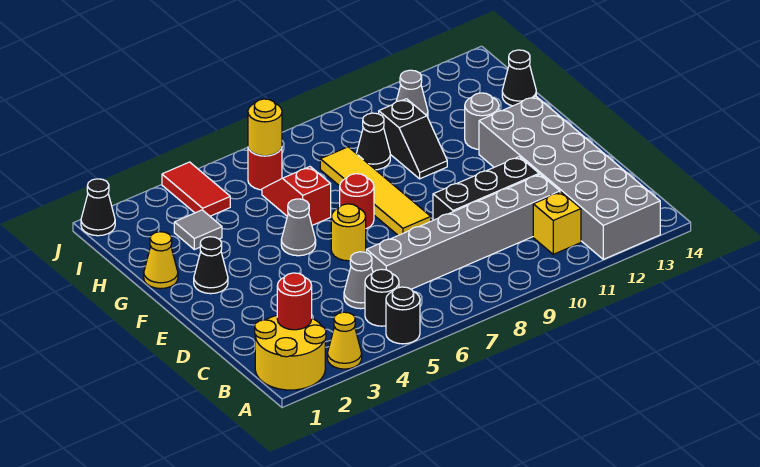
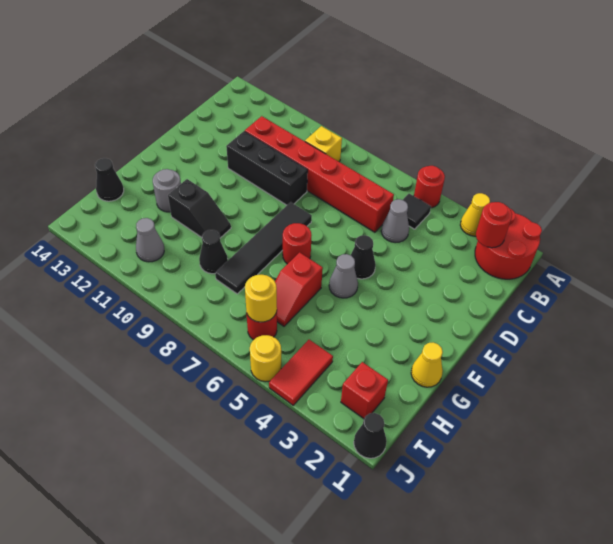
yellow 2x2 round brick [255,316,326,390] -> red 2x2 round brick [475,209,542,279]
black 1x1 round brick [386,287,420,344] -> red 1x1 round brick [414,166,445,208]
grey 2x6 brick [479,96,660,259] -> none
black 1x1 round brick [365,269,399,326] -> black 1x1 tile [403,194,431,229]
yellow 1x1 brick [533,192,581,254] -> yellow 1x1 brick moved to [305,126,342,161]
grey 1x6 brick [366,174,560,289] -> red 1x6 brick [245,116,394,232]
yellow 1x1 round brick [331,204,366,261] -> yellow 1x1 round brick moved to [250,335,281,382]
yellow 1x4 tile [320,147,431,235] -> black 1x4 tile [215,202,312,294]
black 1x1 cone [194,237,228,294] -> black 1x1 cone moved to [351,235,376,279]
black 1x2 slope [379,99,447,179] -> black 1x2 slope turned to [168,179,231,238]
grey 1x1 tile [174,210,222,250] -> none
none -> red 1x1 brick [341,362,388,419]

